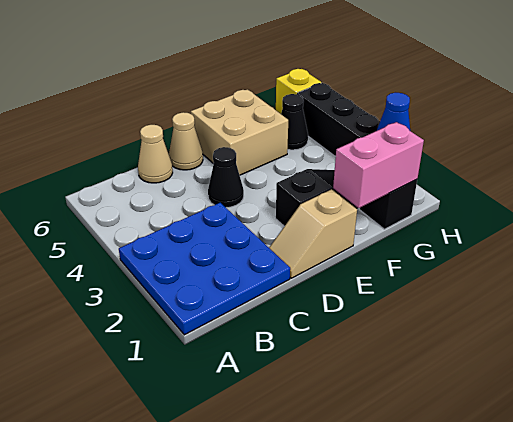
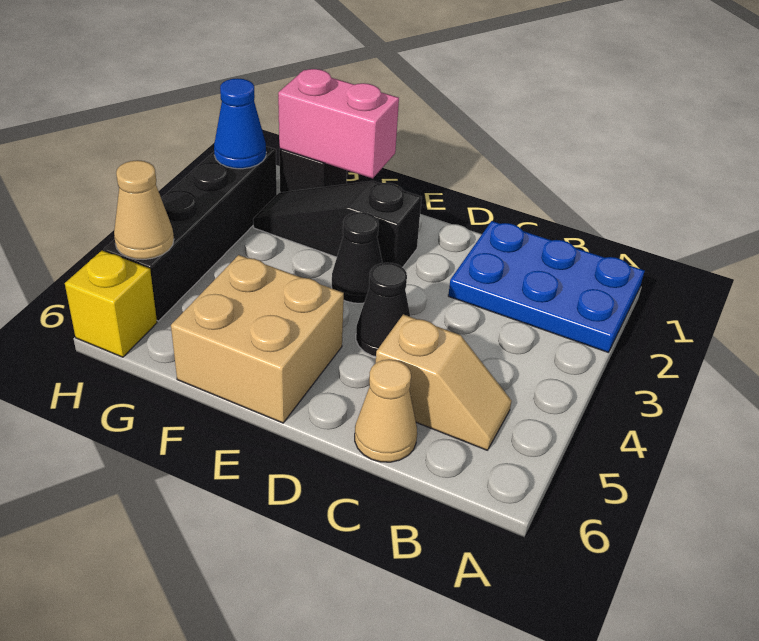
blue 3x3 plate [119,203,290,335] -> blue 2x3 plate [448,221,645,352]
tan 1x2 slope [269,189,357,278] -> tan 1x2 slope moved to [376,314,512,450]
tan 1x1 cone [169,112,203,170] -> tan 1x1 cone moved to [114,160,174,259]
black 1x1 cone [281,94,308,150] -> black 1x1 cone moved to [332,212,382,303]

